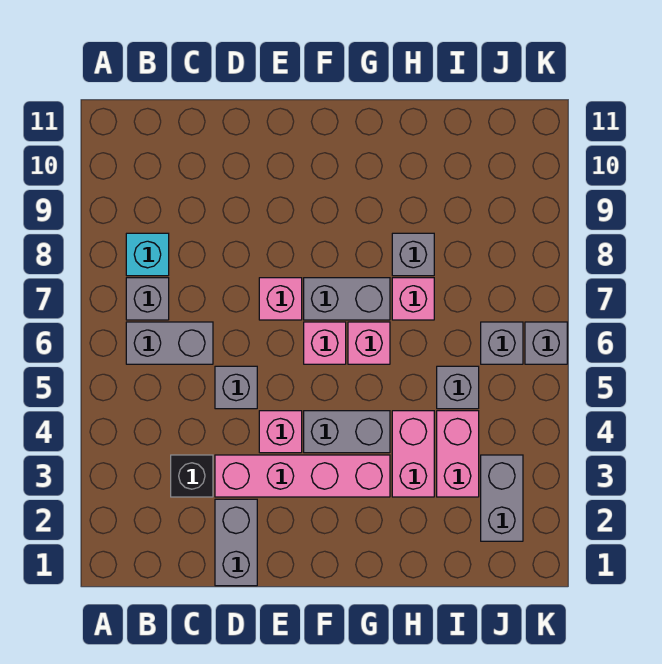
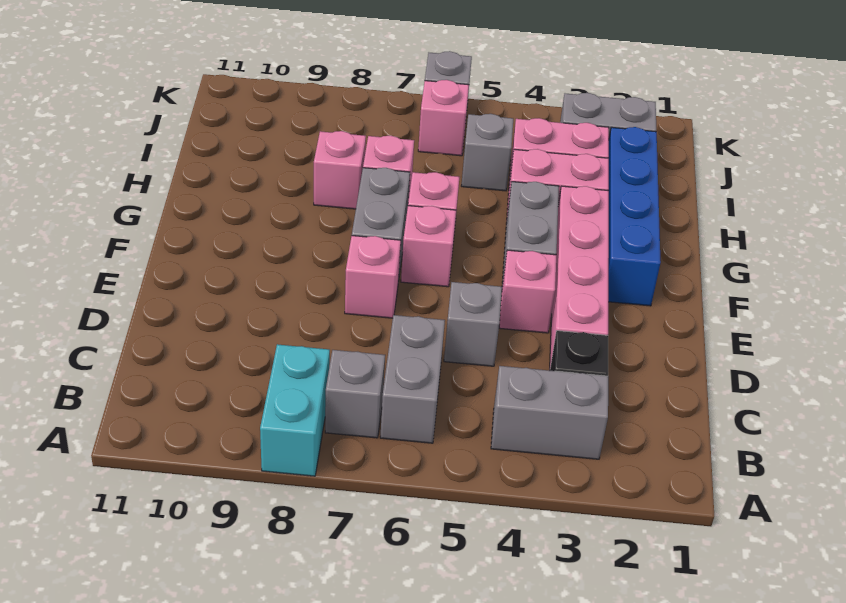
cyan 1x1 brick [126,233,169,276] -> cyan 1x2 brick [260,344,330,476]
grey 1x2 brick [215,499,257,586] -> grey 1x2 brick moved to [491,366,608,459]
none -> blue 1x4 brick [608,127,661,306]
grey 1x1 brick [392,233,434,276] -> pink 1x1 brick [314,131,366,209]
grey 1x1 brick [481,322,523,364] -> pink 1x1 brick [418,80,469,156]

